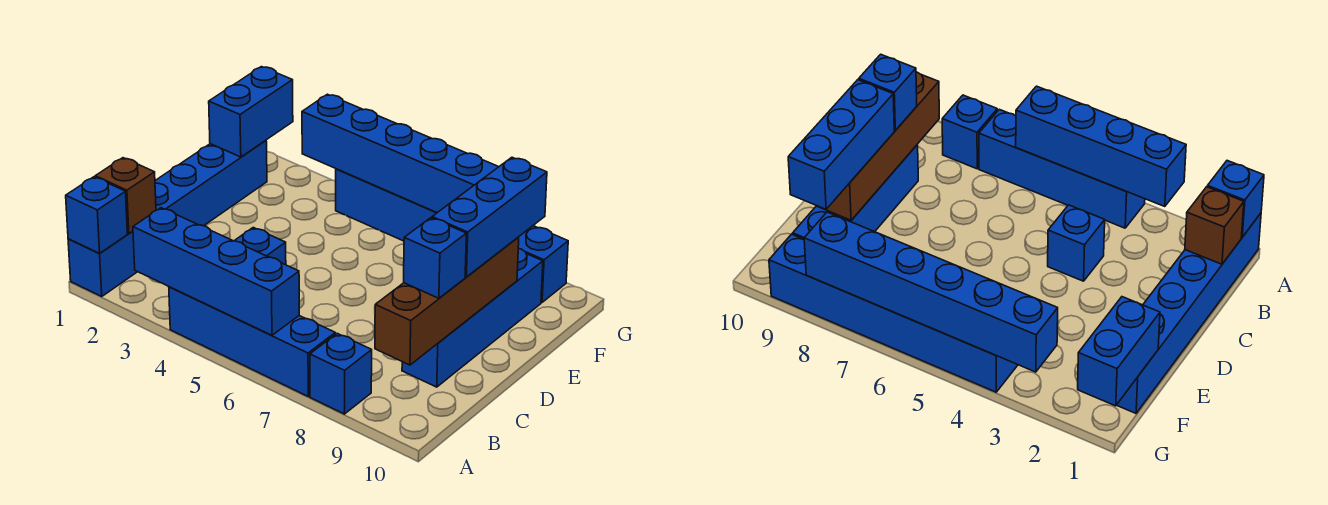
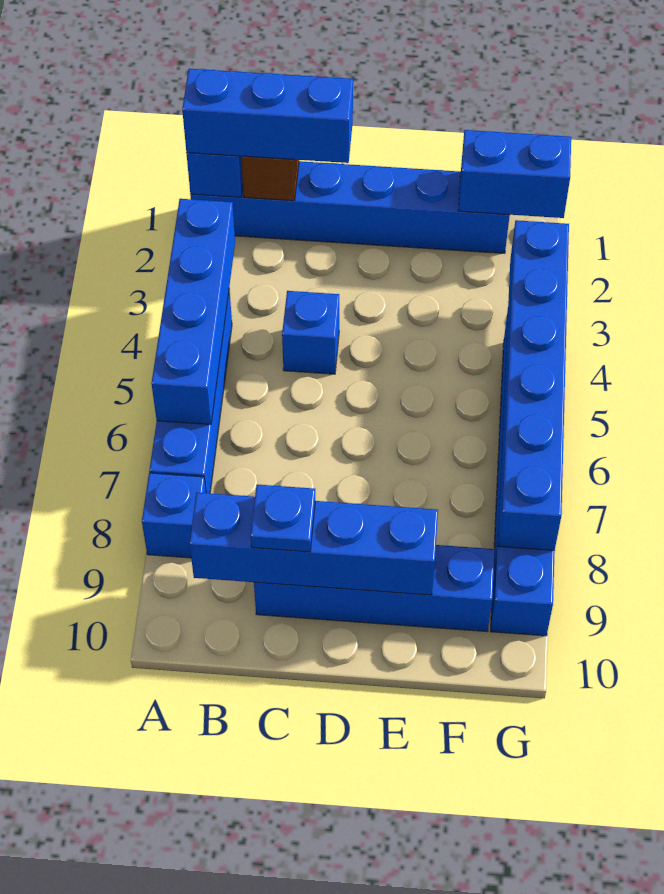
brown 1x4 brick [375,237,519,365] -> blue 1x4 brick [190,493,438,595]
blue 1x1 brick [404,218,466,298] -> blue 1x1 plate [251,484,315,552]
blue 1x3 brick [432,157,547,277] -> blue 1x3 brick moved to [182,69,353,163]

